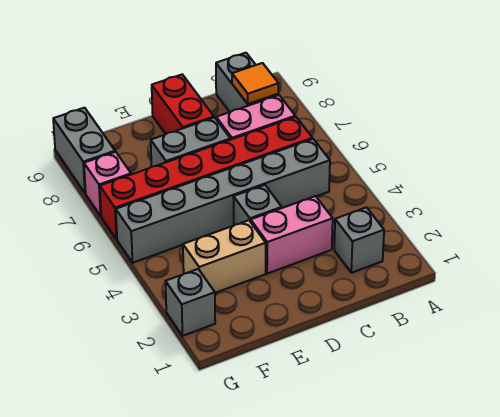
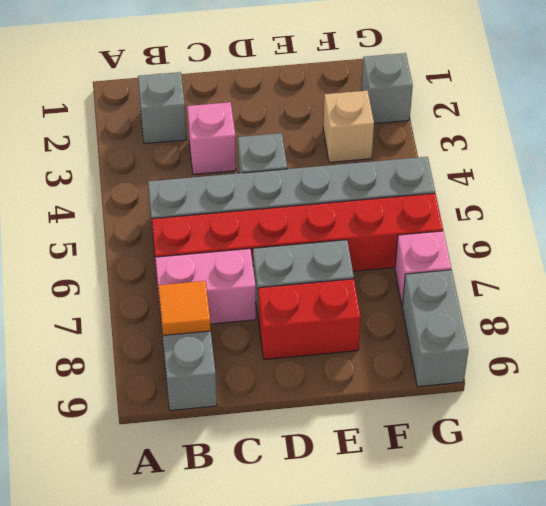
pink 1x2 brick [251,196,333,274] -> pink 1x1 brick [187,102,236,174]
red 1x2 brick [152,75,214,134] -> red 1x2 brick turned to [258,279,361,360]
tan 1x2 brick [183,220,266,293] -> tan 1x1 brick [323,91,374,162]

